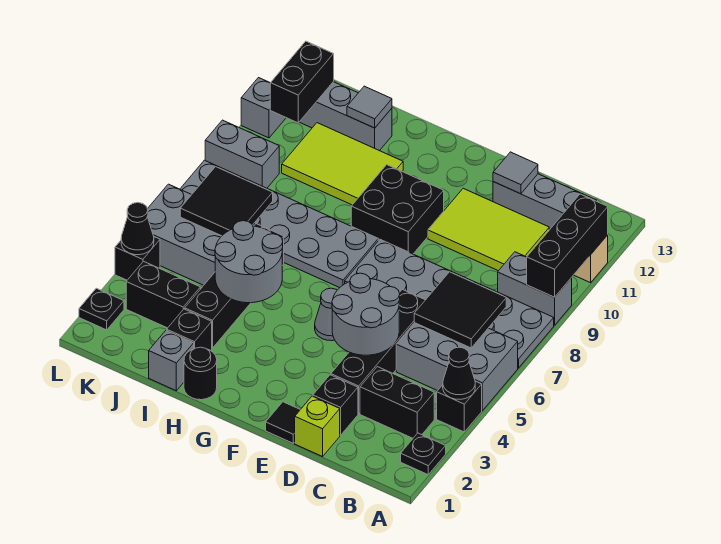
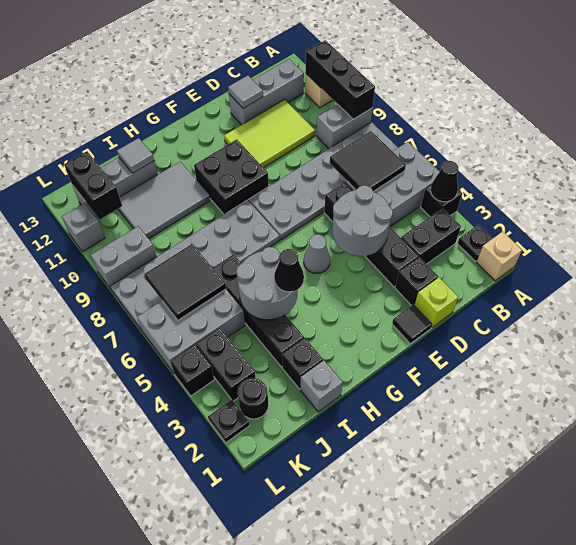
none -> tan 1x1 brick [477,232,522,281]
black 1x1 round brick [184,347,217,400] -> black 1x1 round brick moved to [237,378,269,419]
lime 2x3 tile [282,123,403,205] -> grey 2x3 tile [118,162,210,239]
black 1x2 brick [126,261,200,328] -> black 1x2 brick turned to [196,328,255,401]
black 1x1 cone [121,203,154,255] -> black 1x1 cone moved to [274,249,304,292]

